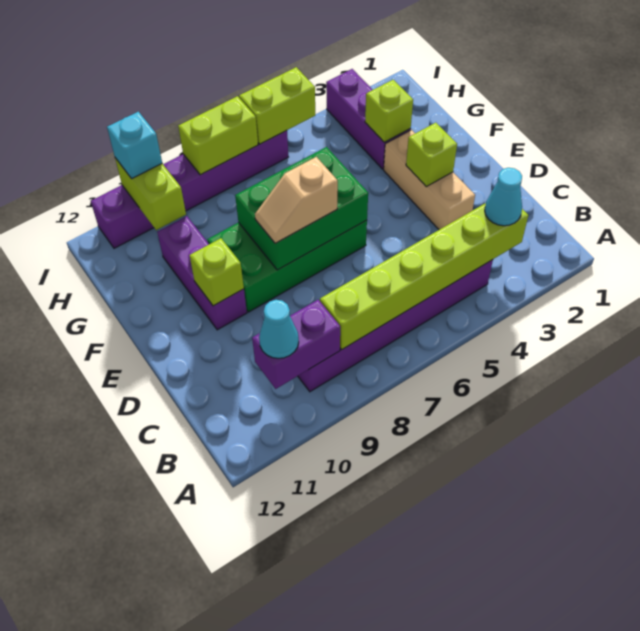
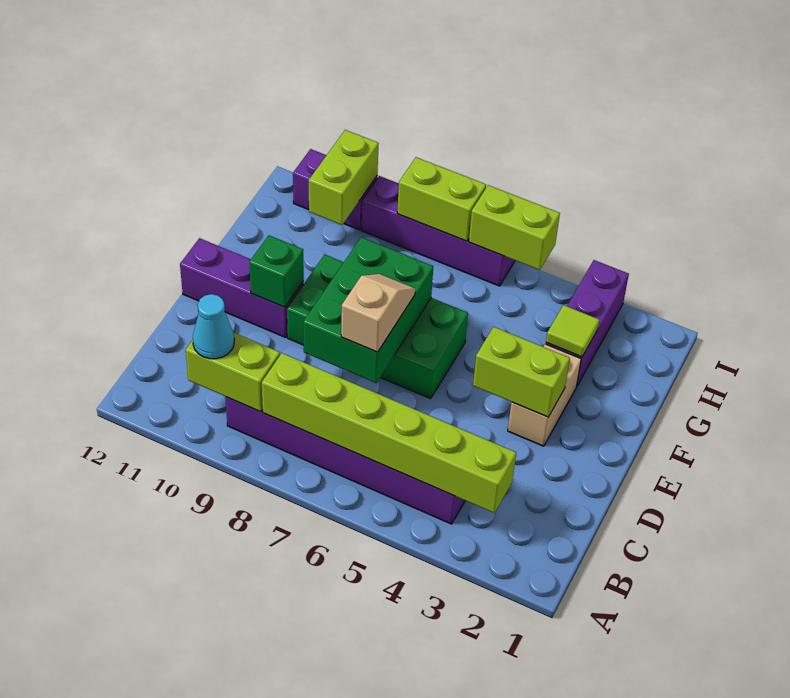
cyan 1x1 cone [485,168,522,226] -> none
purple 1x2 brick [252,300,340,389] -> lime 1x2 brick [186,333,280,412]
tan 1x3 brick [384,130,475,230] -> tan 1x2 brick [508,344,581,446]
lime 1x1 brick [406,123,457,187] -> lime 1x2 brick [473,327,570,417]
green 2x3 brick [235,147,368,270] -> green 2x3 brick turned to [303,237,433,383]
tan 1x2 slope [255,157,338,243] -> tan 1x2 slope turned to [341,274,415,352]
purple 1x3 brick [157,216,247,330] -> purple 1x3 brick turned to [180,238,304,337]
lime 1x1 brick [190,238,244,306] -> green 1x1 brick [249,235,304,307]
lime 1x1 brick [365,80,413,142] -> lime 1x1 tile [546,305,599,357]
cyan 1x1 brick [107,112,162,179] -> none

